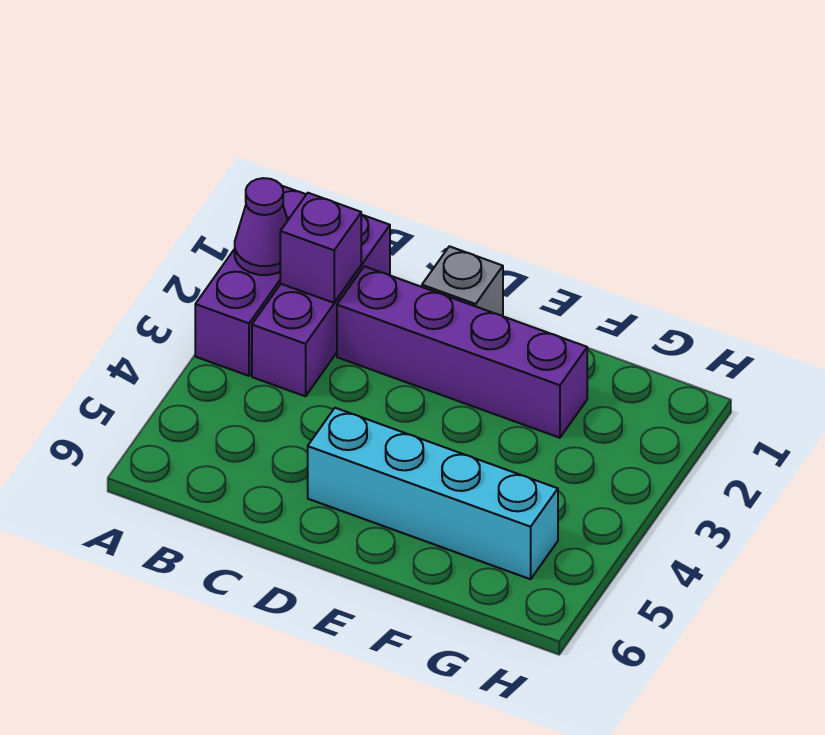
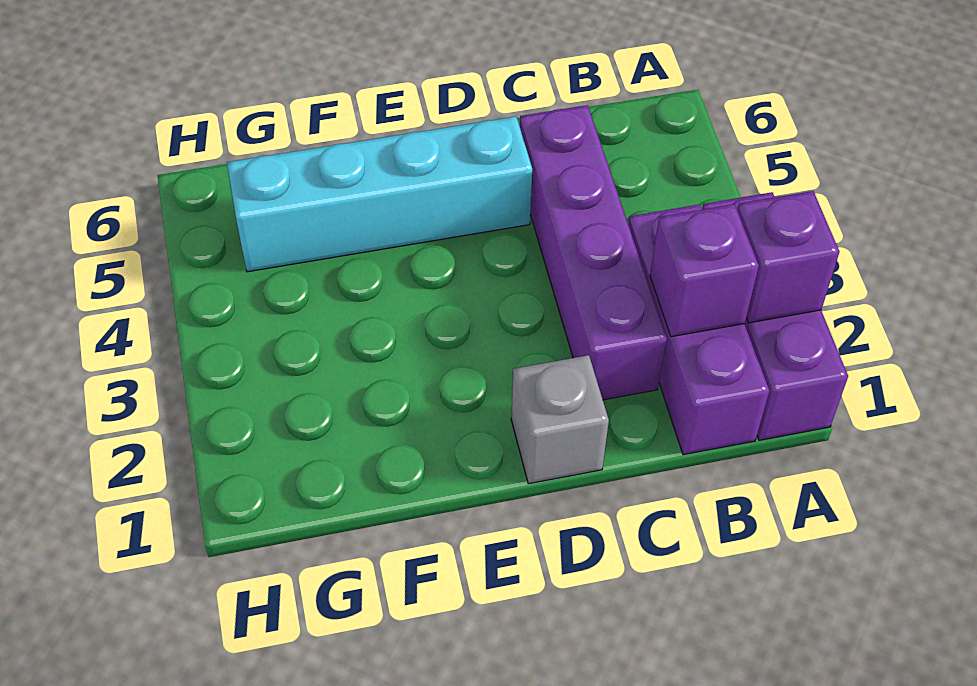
purple 1x1 cone [235,178,288,275] -> purple 1x1 brick [737,191,839,323]
purple 1x4 brick [337,266,587,438] -> purple 1x4 brick turned to [520,105,667,400]

